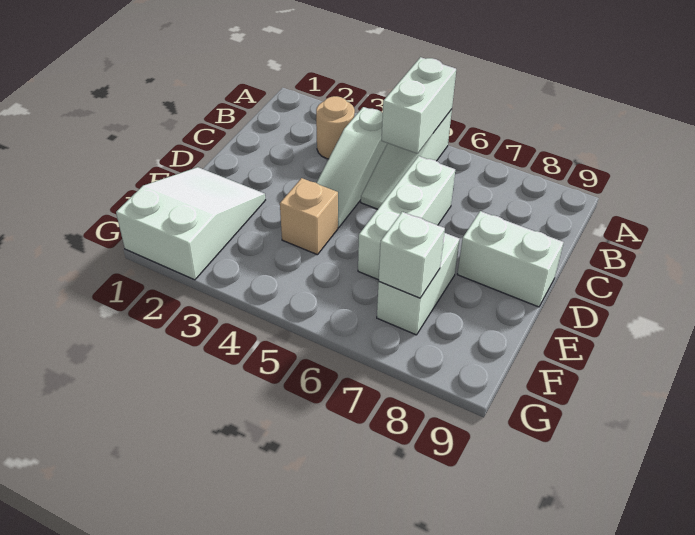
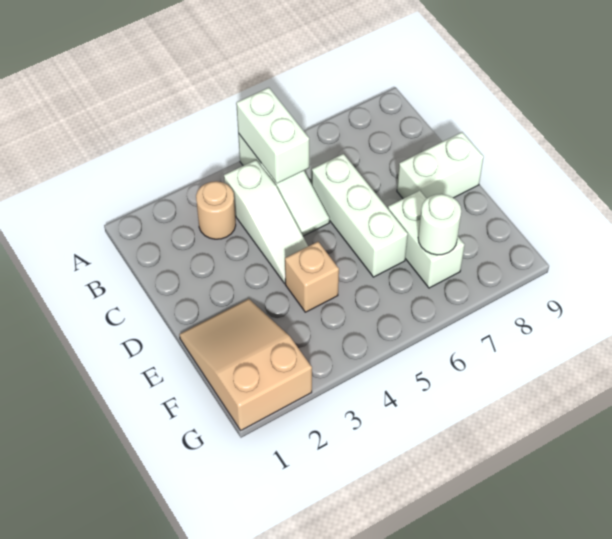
white 2x3 slope [116,167,265,280] -> tan 2x3 slope [179,299,312,430]
white 1x1 brick [379,212,445,298] -> white 1x1 round brick [418,194,461,255]

